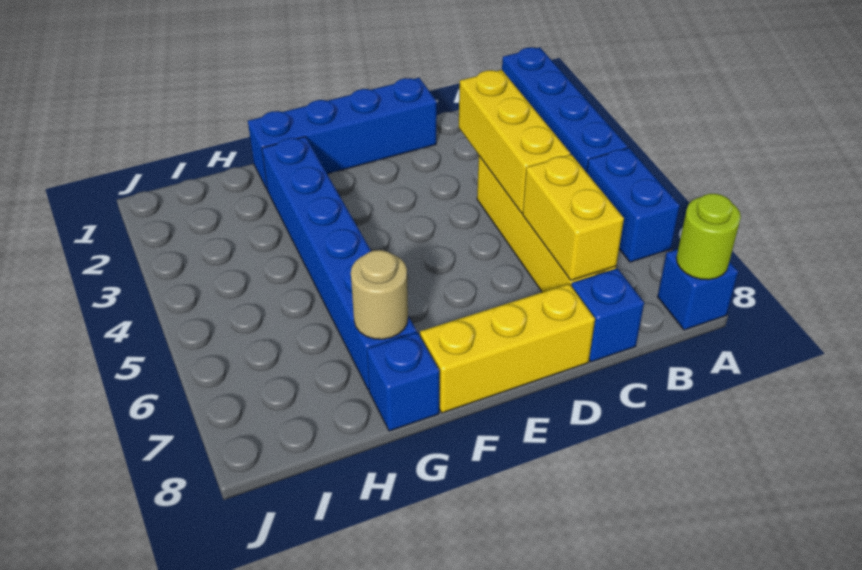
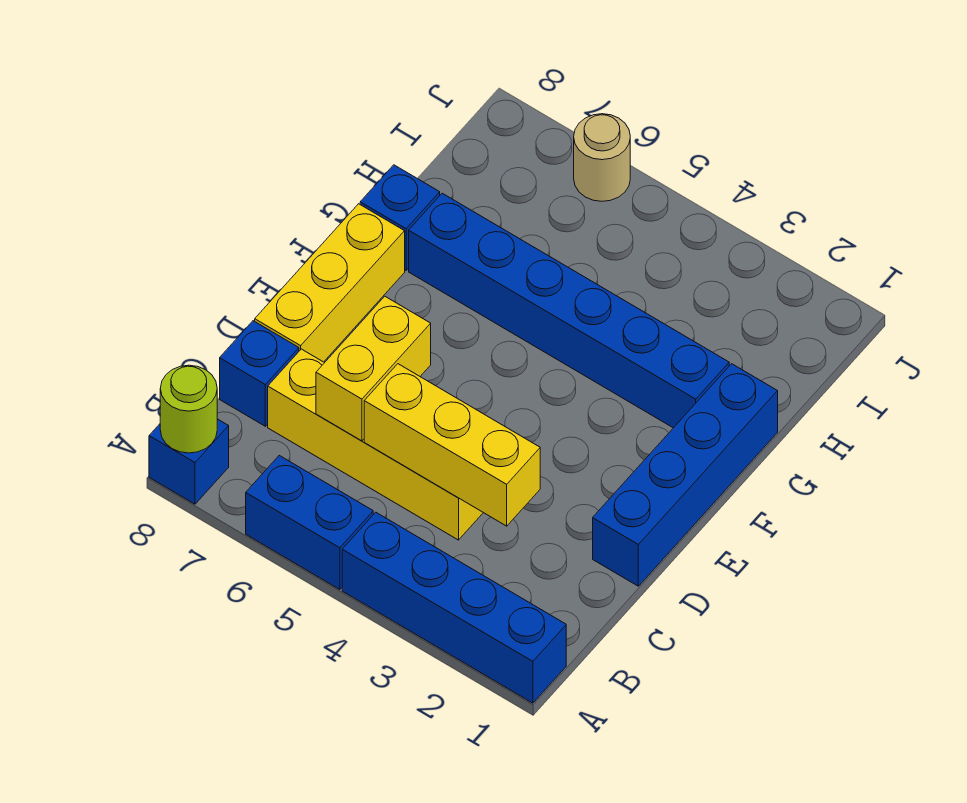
yellow 1x2 brick [523,154,624,280] -> yellow 1x2 brick turned to [316,296,431,441]
tan 1x1 round brick [351,250,408,339] -> tan 1x1 round brick moved to [574,114,630,201]

